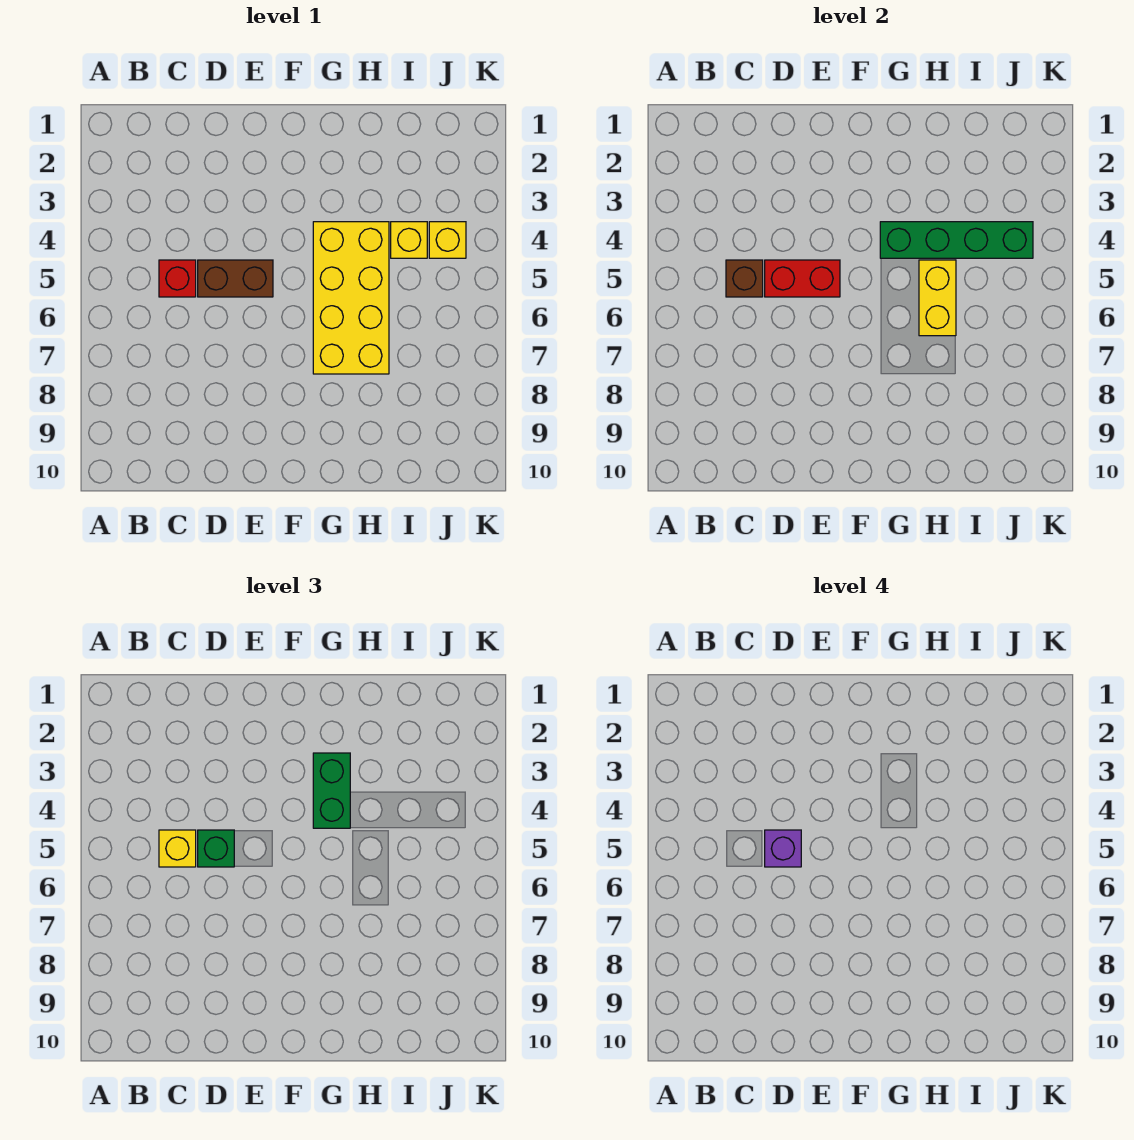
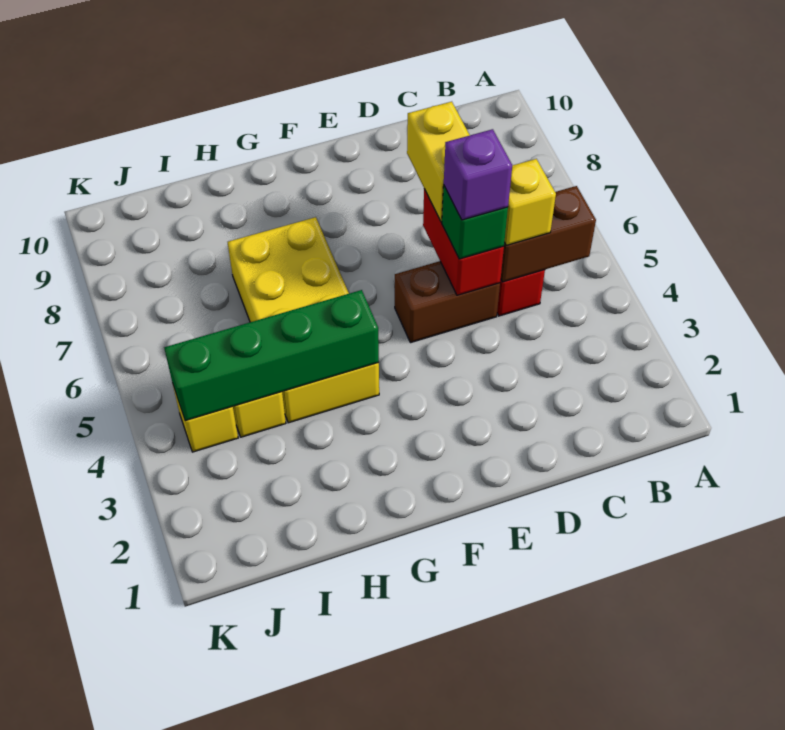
brown 1x1 brick [726,260,763,297] -> brown 1x2 brick [501,186,596,282]
red 1x2 brick [765,260,840,297] -> red 1x2 brick turned to [423,189,504,295]
green 1x2 brick [313,753,350,828] -> none
yellow 1x2 brick [919,260,956,336] -> yellow 1x2 brick moved to [407,102,470,222]

